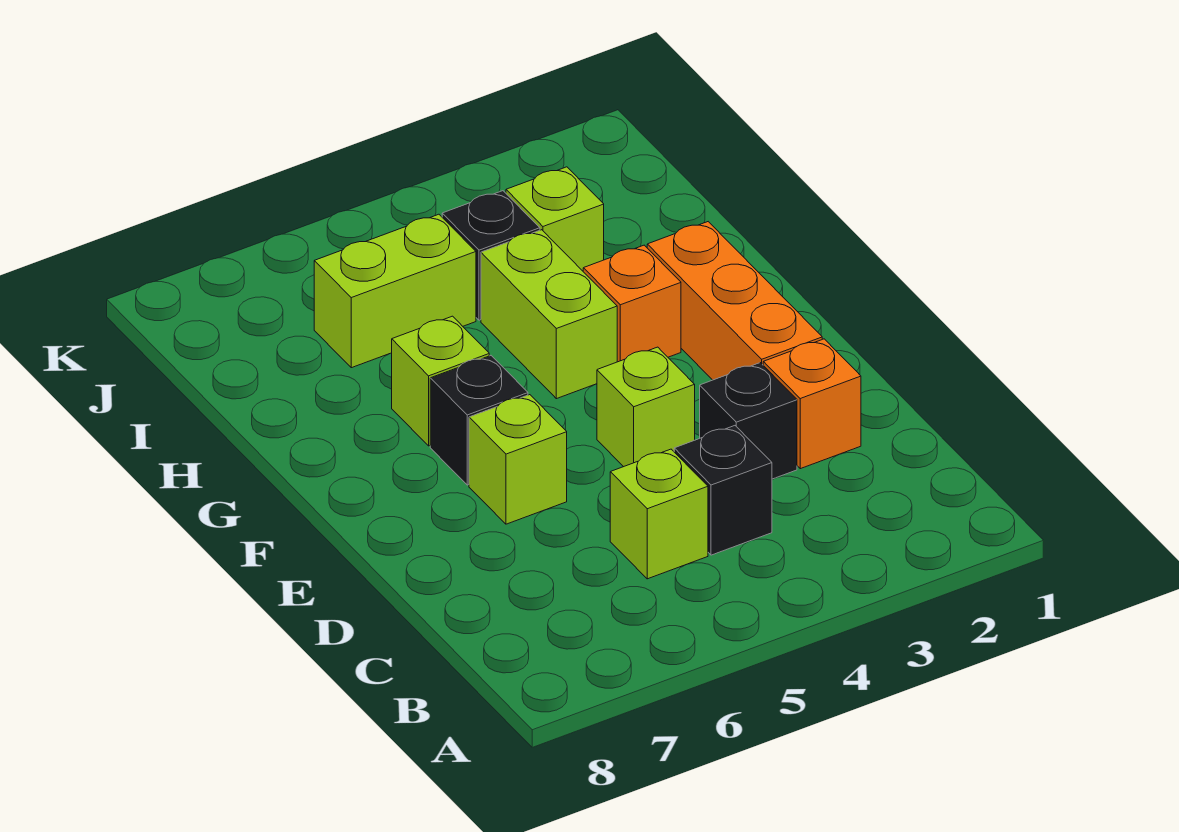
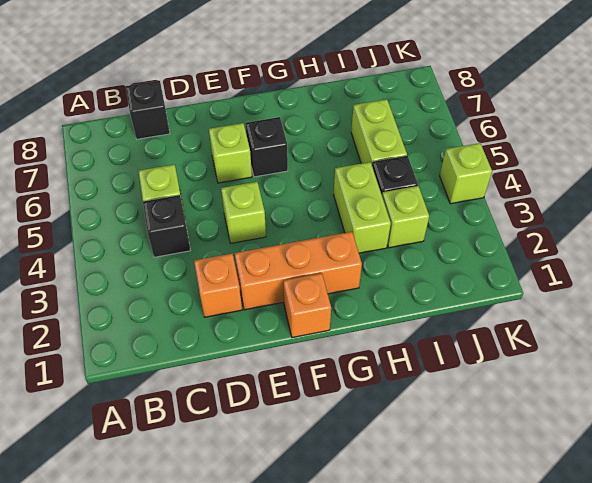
black 1x1 brick [700,363,797,479] -> black 1x1 brick moved to [126,81,170,139]
orange 1x1 brick [583,245,681,362] -> orange 1x1 brick moved to [283,273,331,338]
lime 1x2 brick [481,230,617,399] -> lime 1x2 brick turned to [334,162,391,253]
lime 1x1 brick [392,316,489,446] -> lime 1x1 brick moved to [440,143,492,204]

